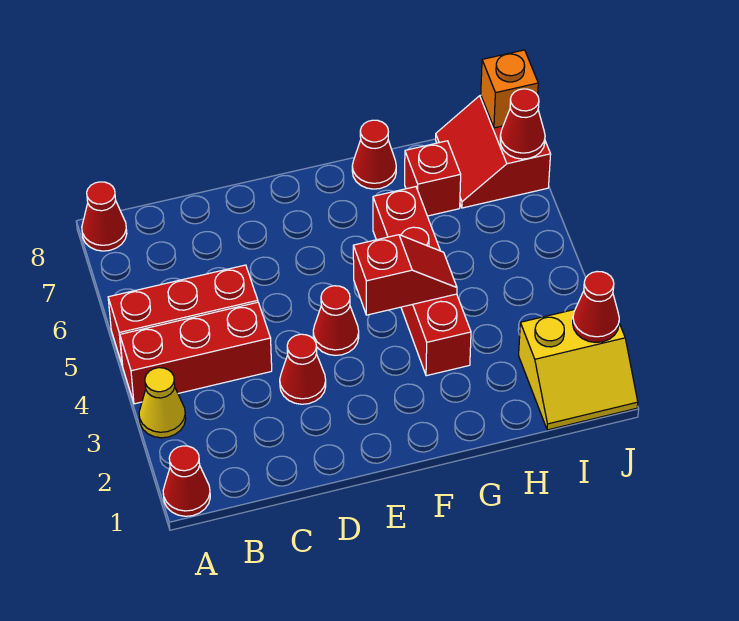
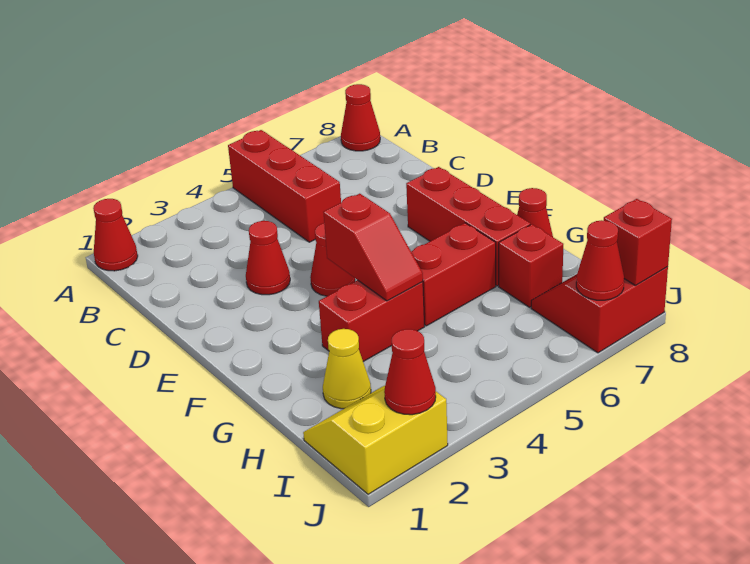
yellow 1x1 cone [139,368,186,438] -> yellow 1x1 cone moved to [323,329,371,409]
red 1x3 brick [120,302,272,404] -> red 1x3 brick moved to [406,167,530,286]
yellow 2x2 slope [519,310,638,430] -> yellow 2x2 slope turned to [303,386,448,494]
orange 1x1 brick [481,50,538,128] -> red 1x1 brick [604,199,672,285]

